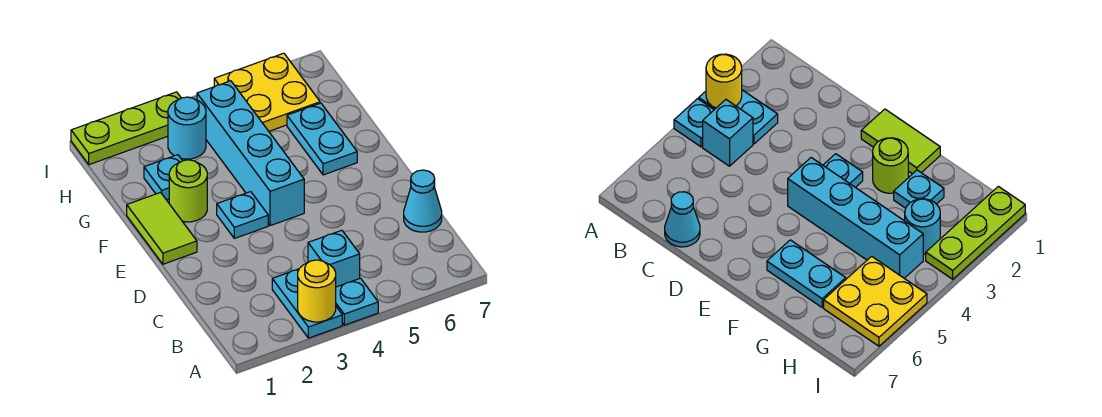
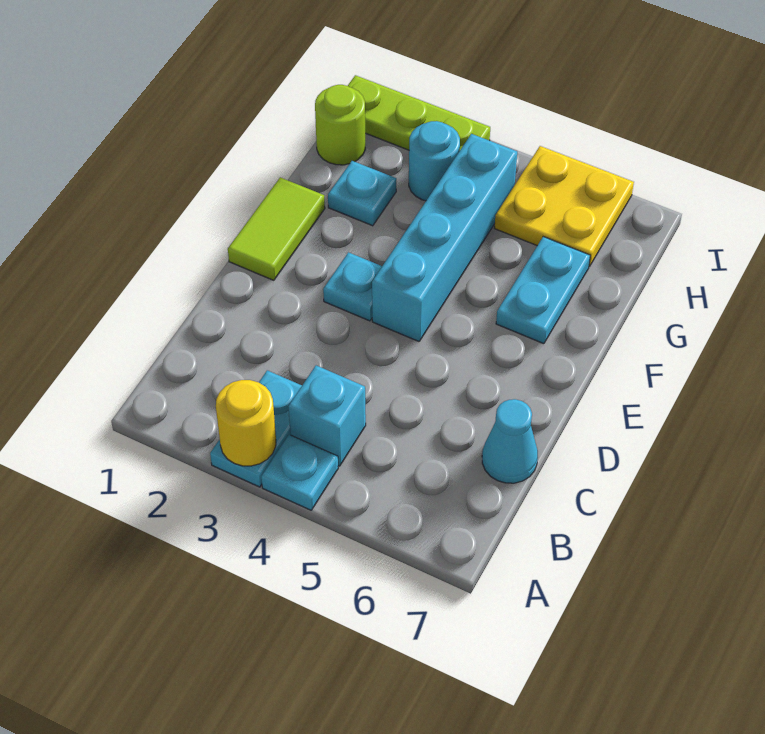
lime 1x1 round brick [169,160,207,222] -> lime 1x1 round brick moved to [315,85,365,165]

